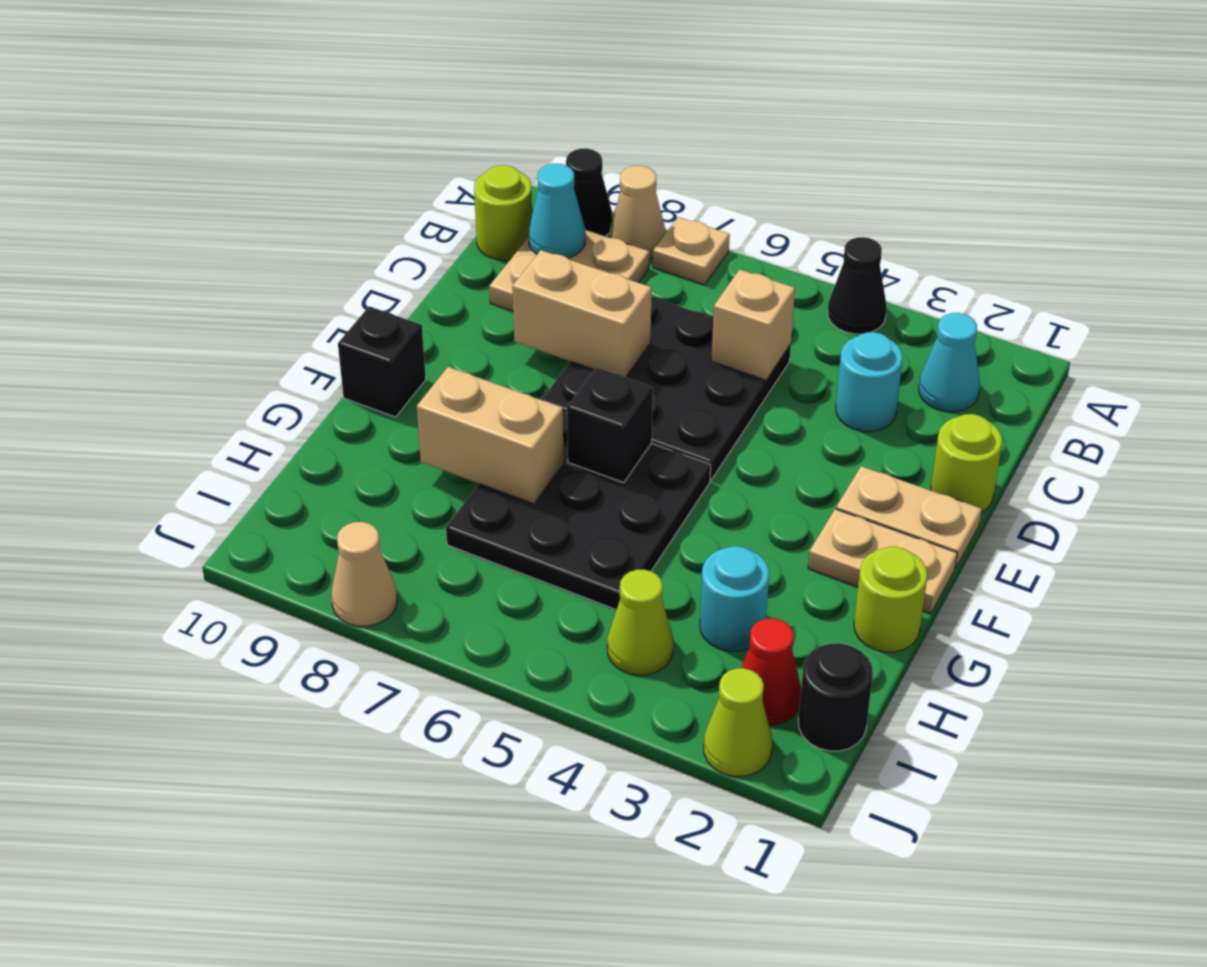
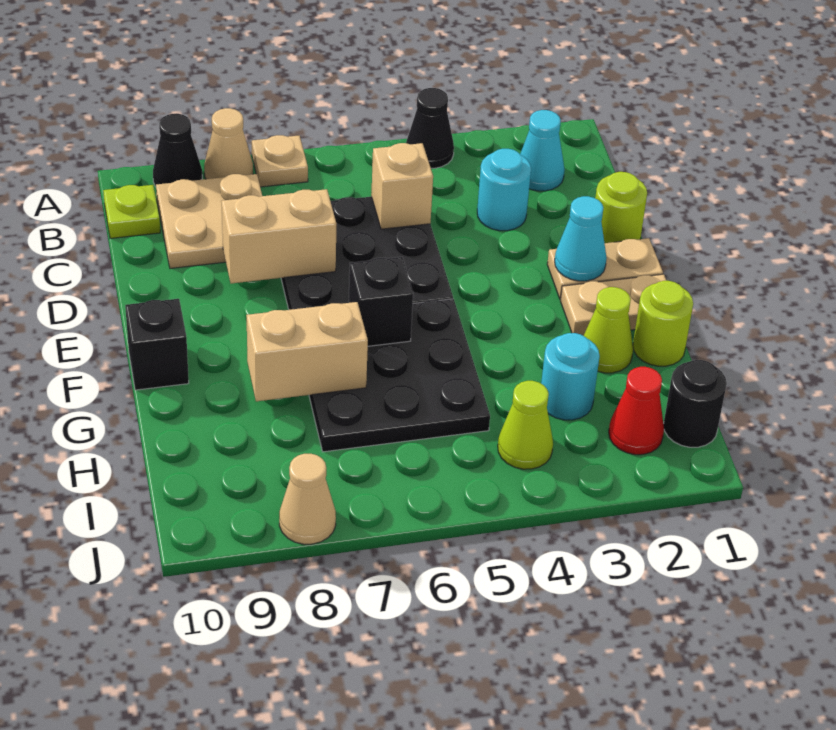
cyan 1x1 cone [528,164,585,258] -> cyan 1x1 cone moved to [555,196,607,281]
lime 1x1 round brick [474,165,532,260] -> lime 1x1 plate [103,185,160,238]
lime 1x1 cone [704,668,772,776] -> lime 1x1 cone moved to [584,287,633,373]

